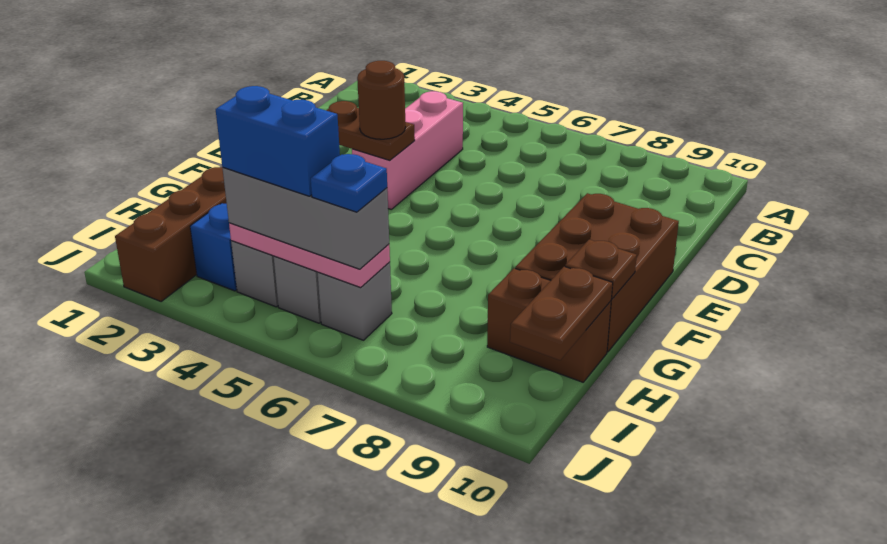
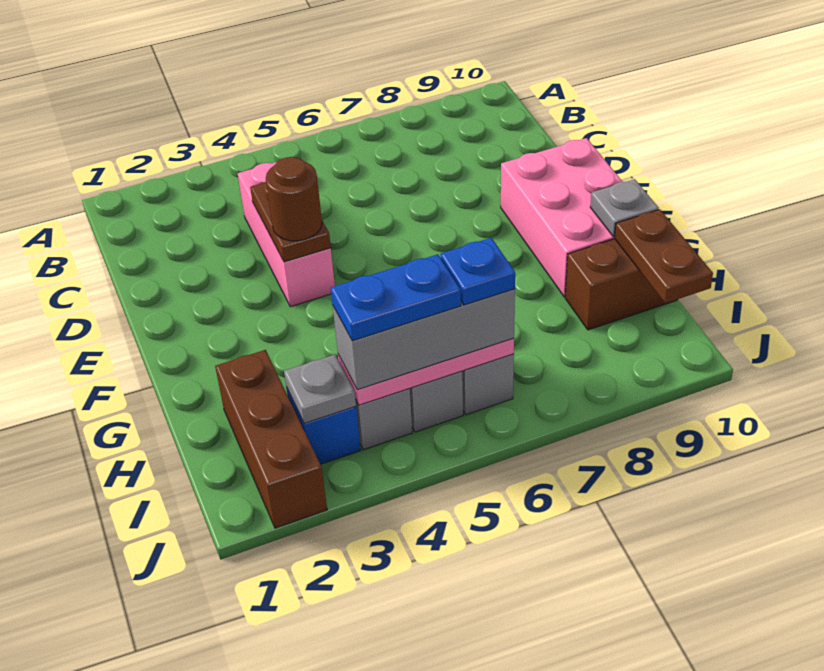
brown 1x2 plate [326,101,415,160] -> brown 1x2 plate turned to [250,182,331,262]
brown 2x3 brick [515,193,679,352] -> pink 2x3 brick [501,138,623,297]
brown 1x1 plate [565,240,637,299] -> grey 1x1 plate [590,179,659,237]
none -> grey 1x1 plate [284,354,356,423]
blue 1x2 brick [216,86,340,196] -> blue 1x2 plate [331,254,461,341]

